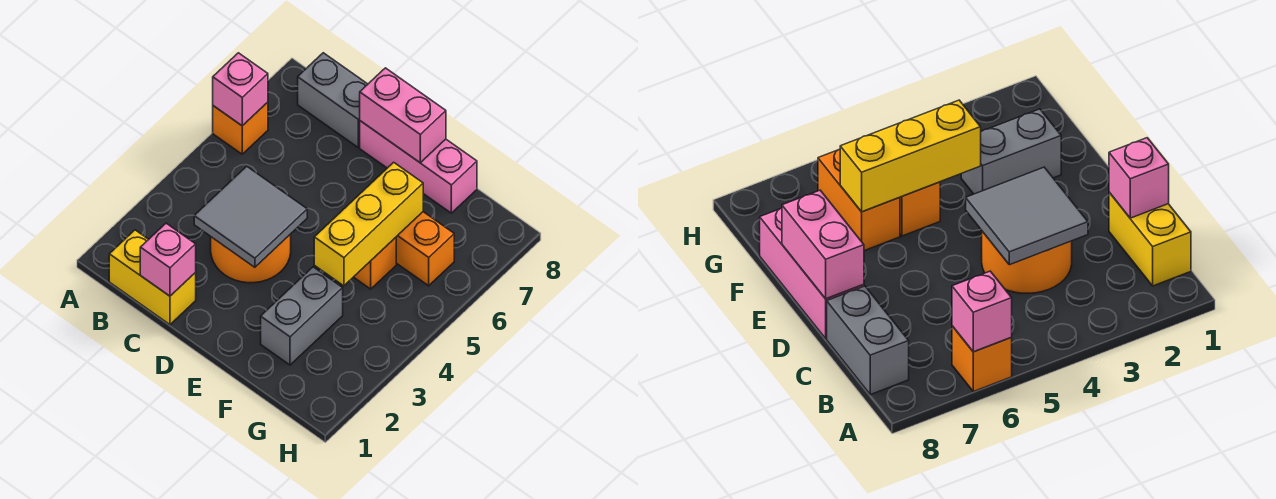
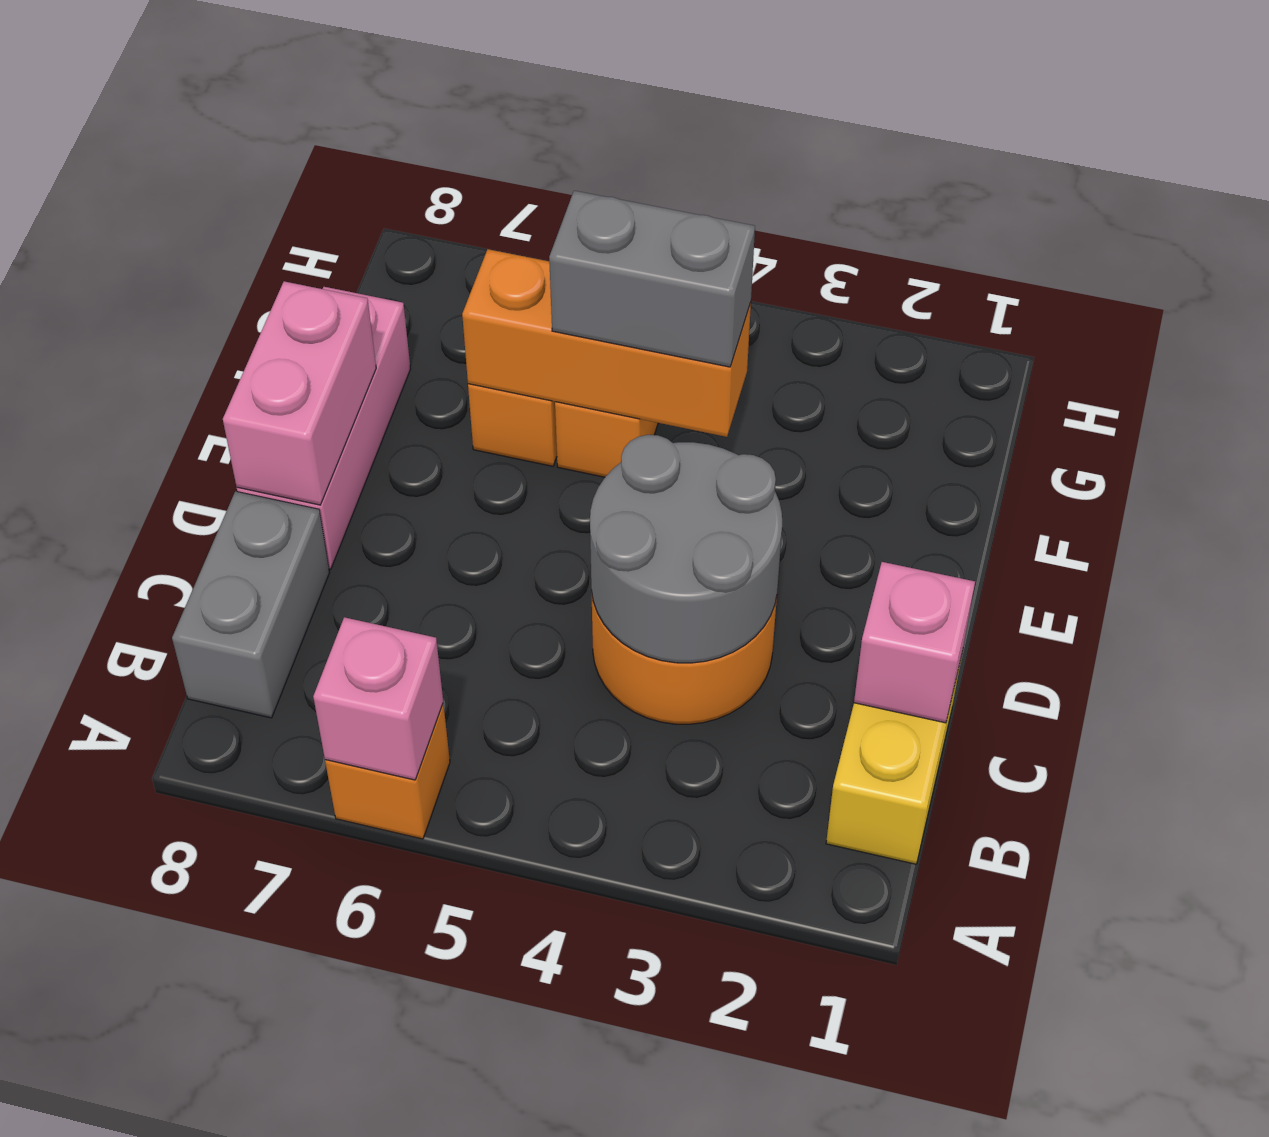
grey 2x2 tile [194,166,307,267] -> grey 2x2 round brick [590,435,782,663]
grey 1x2 brick [261,267,343,365] -> grey 1x2 brick moved to [549,191,755,367]
yellow 1x3 brick [314,162,423,286] -> orange 1x3 brick [462,249,751,437]

